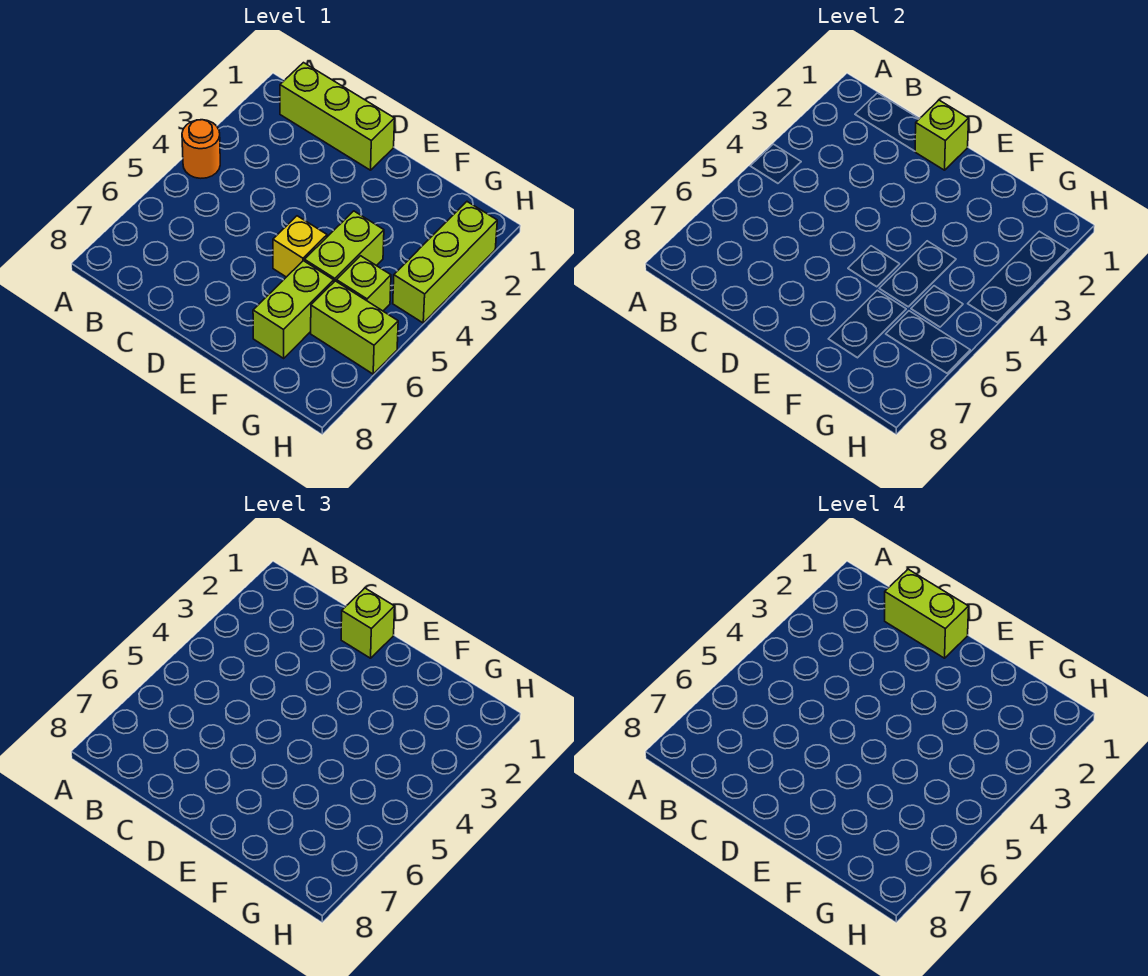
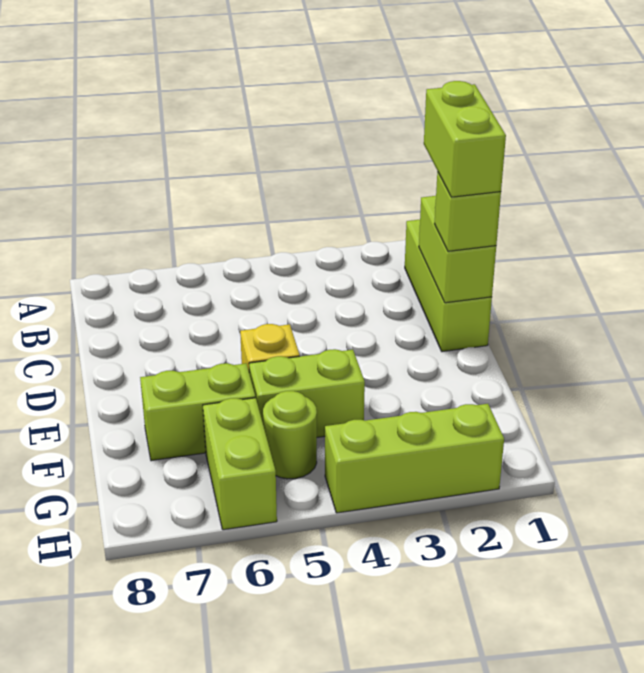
orange 1x1 round brick [182,120,220,178] -> none
lime 1x1 brick [915,100,969,170] -> lime 1x2 brick [419,196,496,303]
lime 1x1 brick [336,256,391,311] -> lime 1x1 round brick [263,391,317,479]

